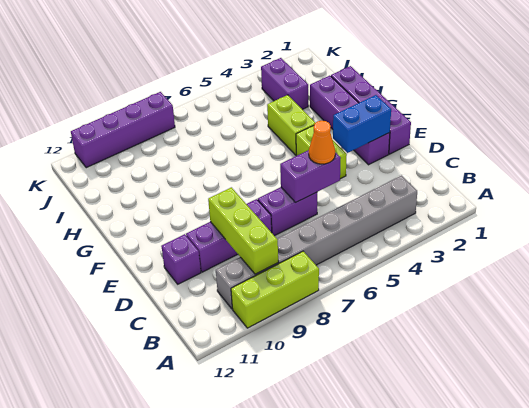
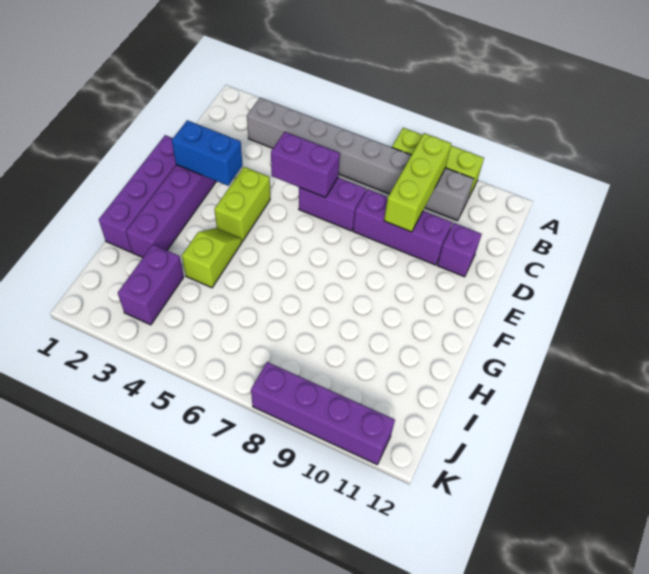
orange 1x1 cone [309,121,335,164] -> none
lime 1x2 brick [267,95,315,155] -> lime 1x2 slope [182,228,242,288]

